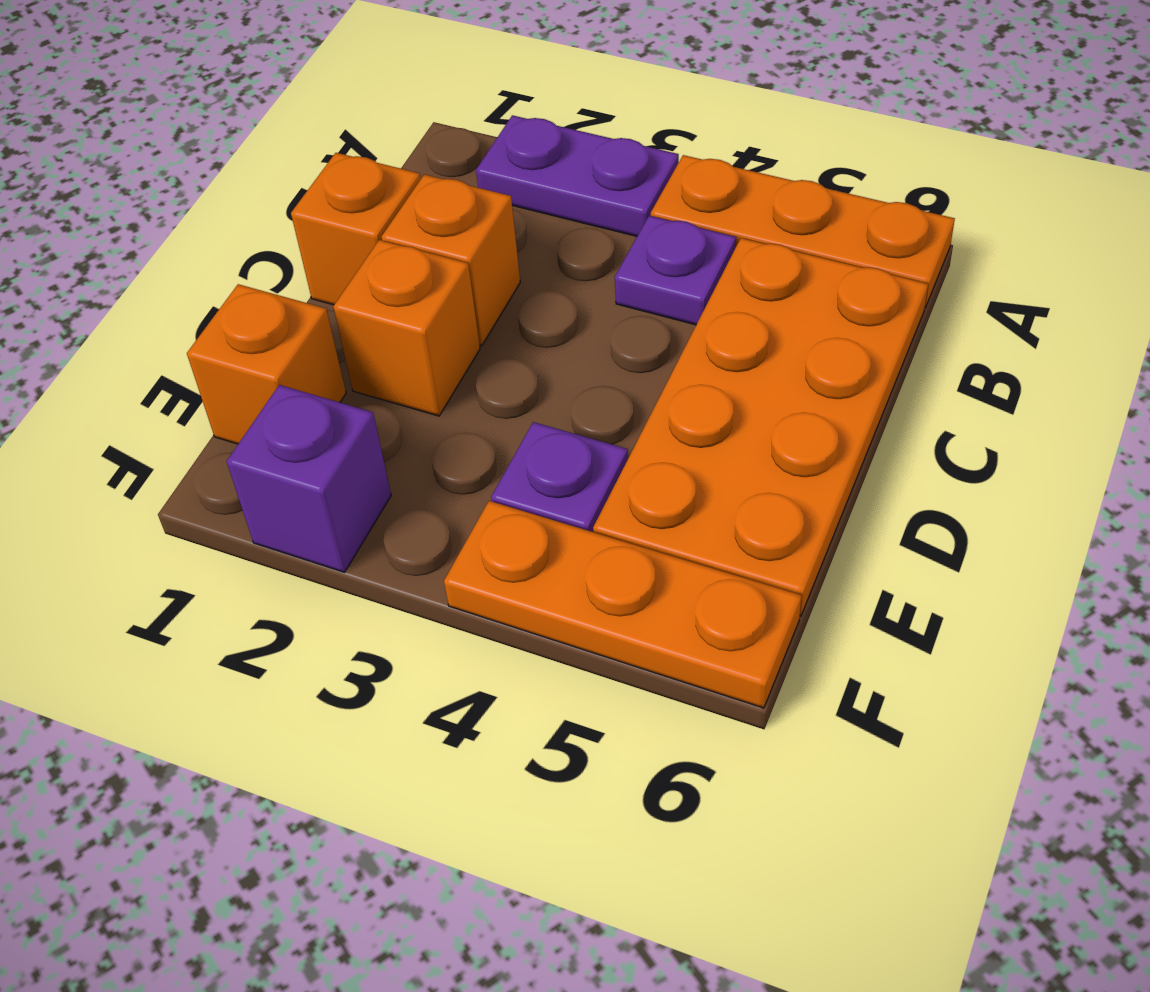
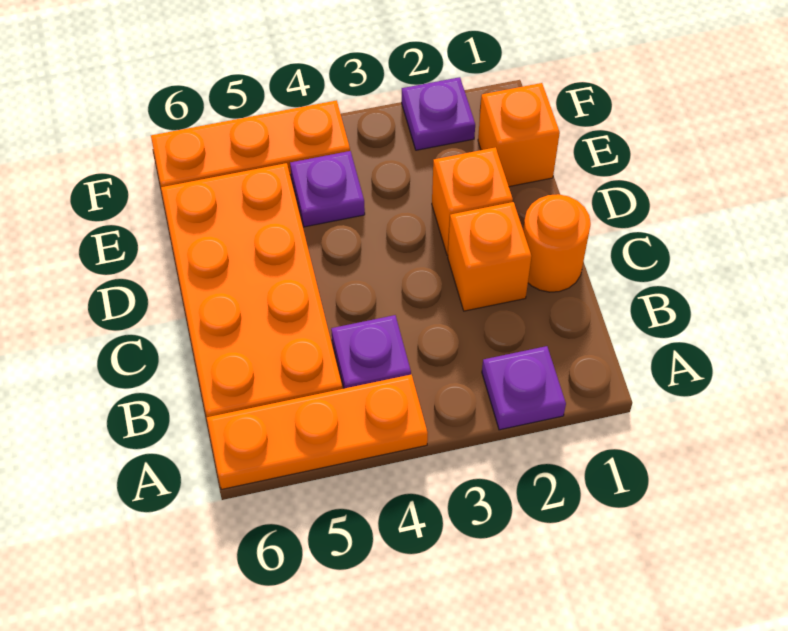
purple 1x2 plate [476,115,679,236] -> purple 1x1 plate [482,346,566,430]
orange 1x1 brick [291,153,421,305] -> orange 1x1 round brick [523,194,591,292]
purple 1x1 brick [227,385,391,572] -> purple 1x1 plate [402,77,475,150]

